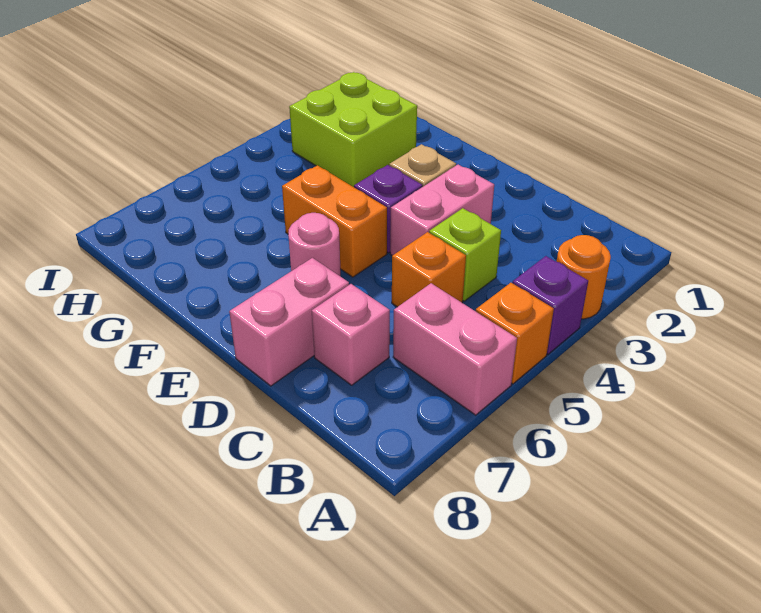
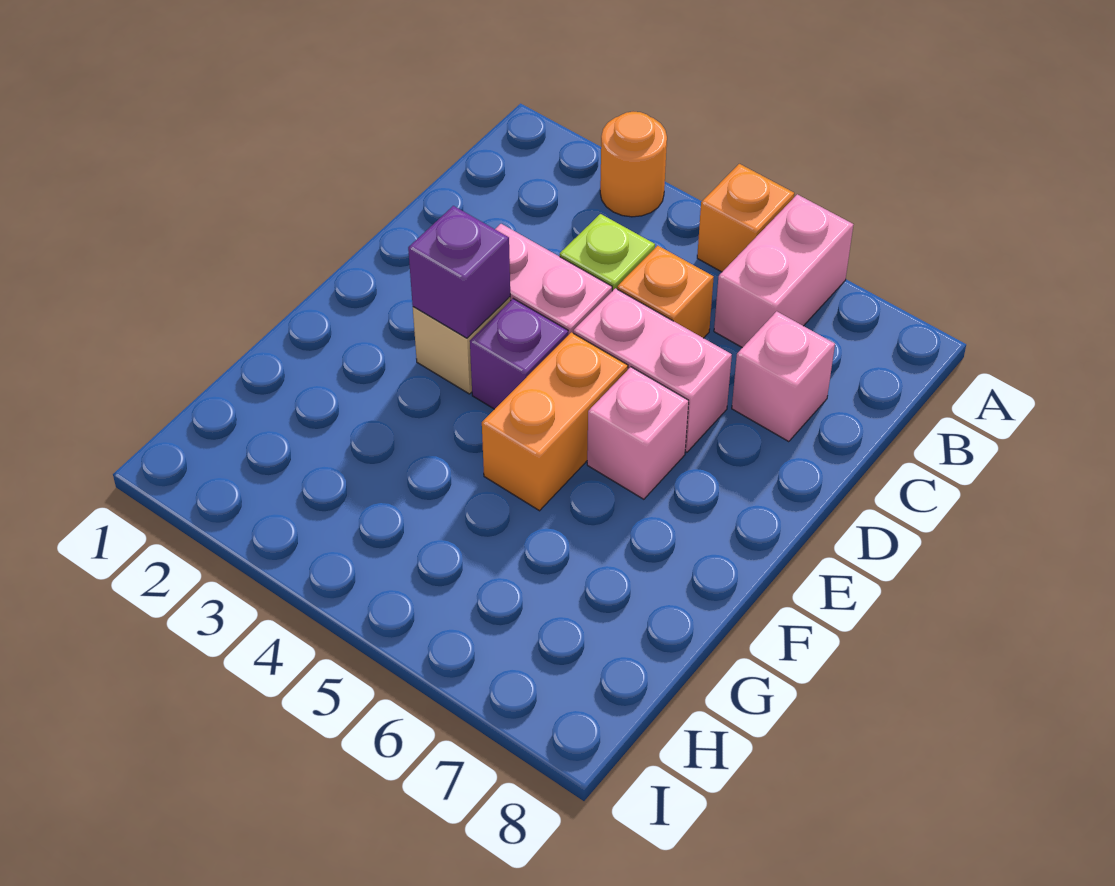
purple 1x1 brick [512,256,588,354] -> purple 1x1 brick moved to [408,206,510,338]
pink 1x2 brick [229,258,349,386] -> pink 1x2 brick moved to [573,288,732,452]
pink 1x1 round brick [288,213,341,276] -> pink 1x1 brick [587,367,689,499]
lime 2x2 brick [289,72,417,187] -> none

